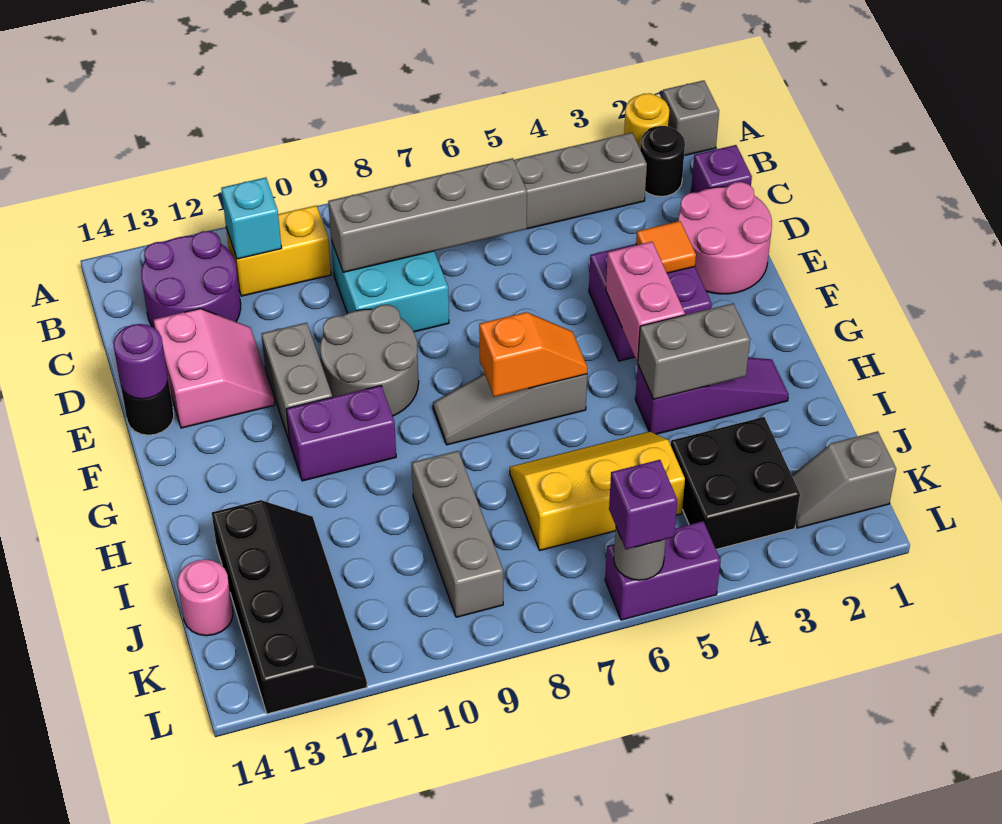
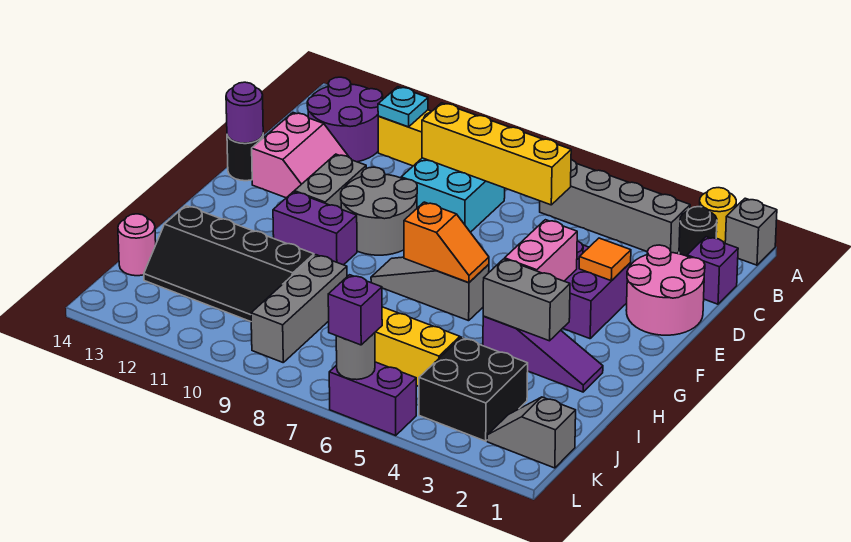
cyan 1x1 brick [221,177,282,259] -> cyan 1x1 plate [378,87,428,127]
grey 1x4 brick [328,158,527,272] -> yellow 1x4 brick [422,103,571,205]
black 2x4 slope [212,500,367,714] -> black 2x4 slope turned to [144,206,314,322]

